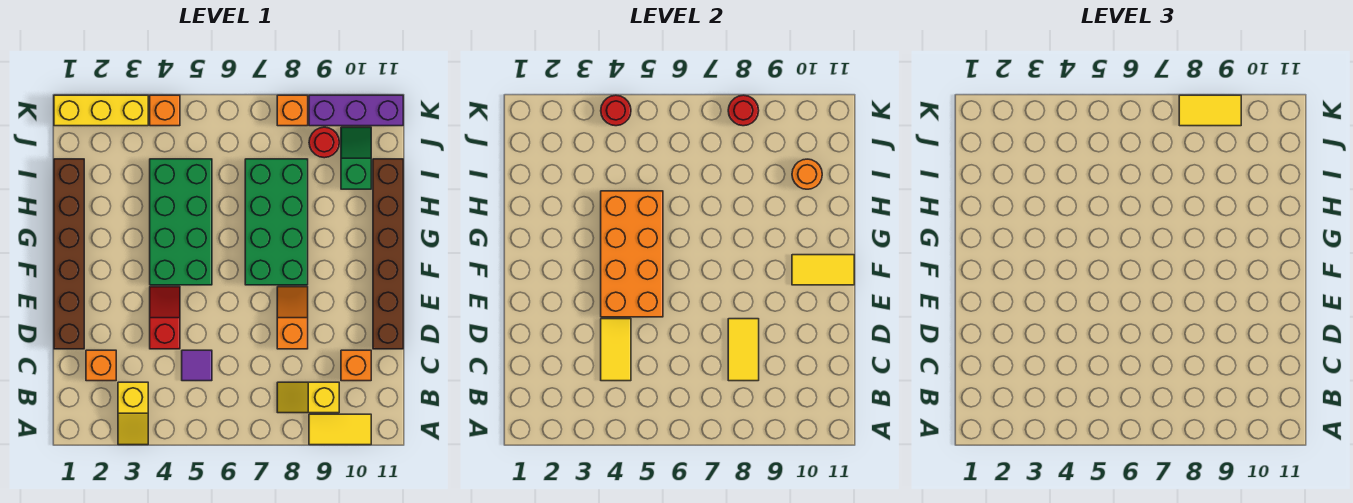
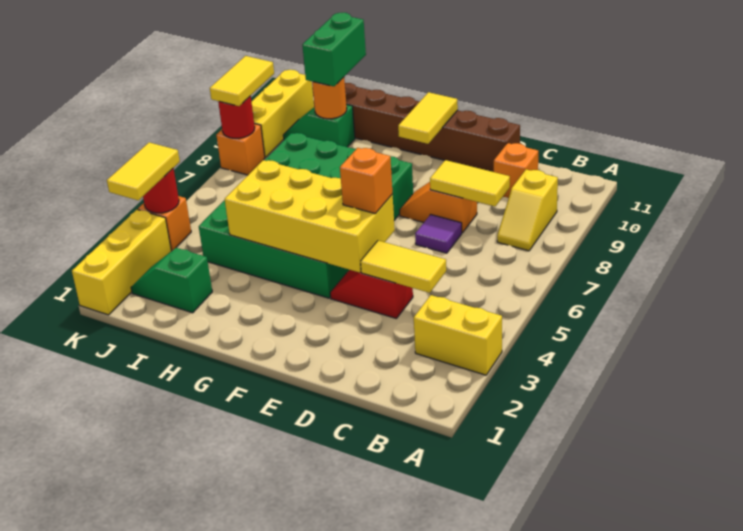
yellow 1x2 slope [118,382,148,445] -> yellow 1x2 brick [414,295,502,375]
yellow 1x2 tile [309,414,371,445] -> yellow 1x2 tile moved to [107,142,180,200]
orange 1x1 brick [86,350,116,381] -> orange 1x1 brick moved to [340,148,392,214]
purple 1x1 tile [182,350,212,381] -> purple 1x1 tile moved to [415,215,462,253]
brown 1x6 brick [54,159,84,349] -> none
orange 2x4 brick [601,191,663,317] -> yellow 2x4 brick [225,160,395,272]
none -> green 1x2 slope [131,248,212,313]
none -> green 1x2 brick [302,13,366,86]
red 1x1 round brick [309,127,339,158] -> none
purple 1x3 brick [309,95,403,126] -> yellow 1x3 brick [252,70,314,158]

